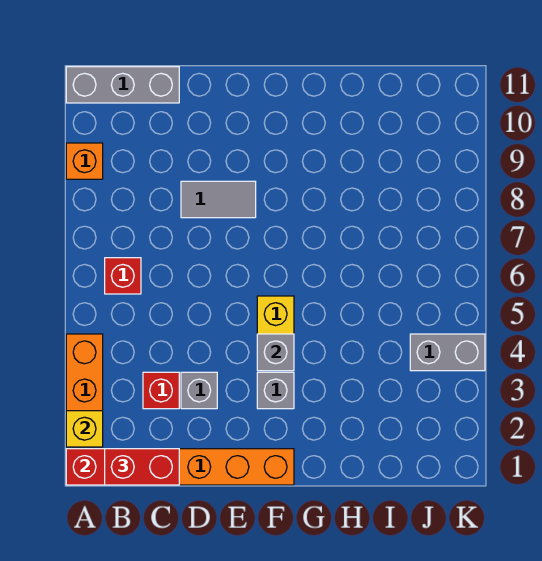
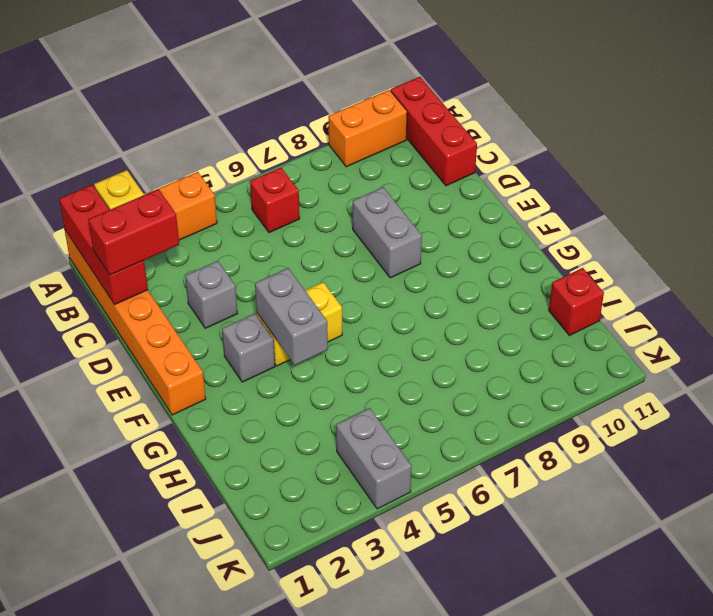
orange 1x1 brick [66,143,103,179] -> orange 1x2 brick [328,90,407,167]
grey 1x3 brick [66,67,179,103] -> red 1x3 brick [391,77,477,186]
red 1x2 brick [105,449,179,485] -> red 1x2 brick turned to [88,189,179,275]
red 1x1 brick [143,372,179,409] -> red 1x1 brick moved to [549,268,604,336]
grey 1x2 tile [181,181,256,218] -> grey 1x2 brick [353,187,422,278]
grey 1x1 brick [257,334,294,371] -> grey 1x2 brick [255,268,328,365]

